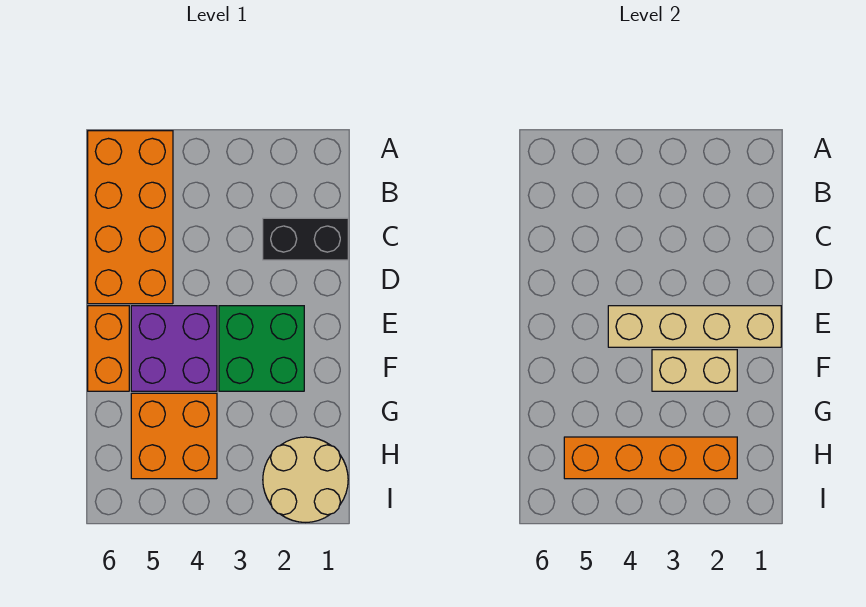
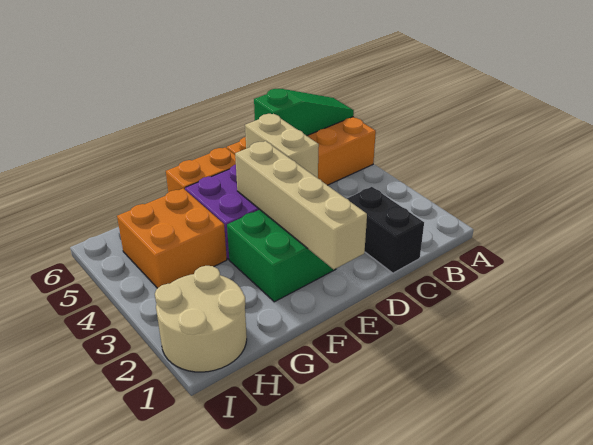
none -> green 1x3 slope [254,89,354,136]
tan 1x2 brick [652,350,737,391] -> tan 1x2 brick moved to [245,114,319,178]
orange 1x4 brick [564,437,737,479] -> none

